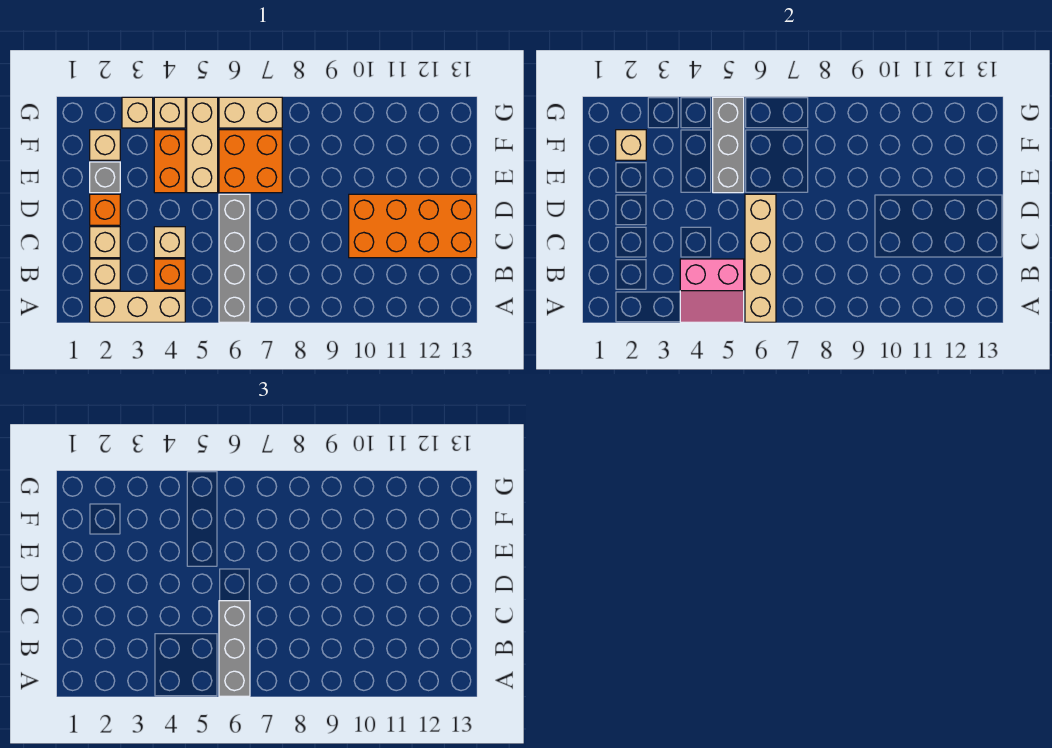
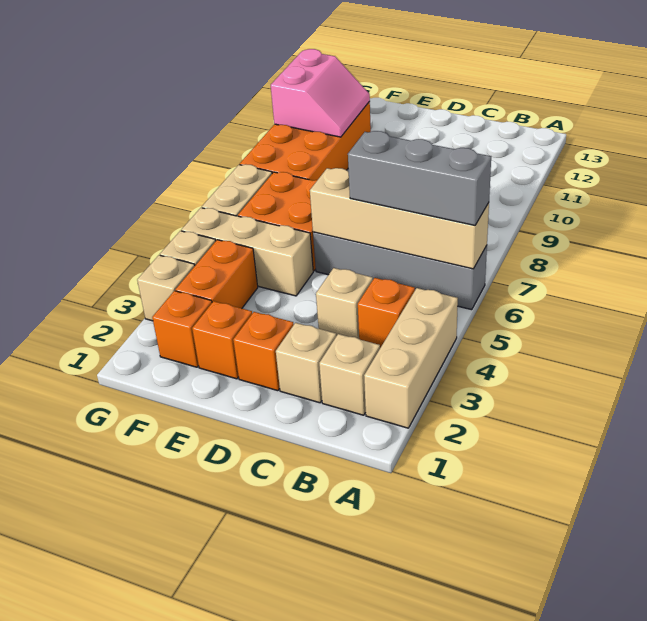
pink 2x2 slope [680,259,744,322] -> pink 2x2 slope moved to [271,49,370,137]
orange 2x4 brick [349,194,477,258] -> orange 2x4 brick moved to [240,102,371,181]
grey 1x1 brick [90,162,120,193] -> orange 1x1 brick [192,301,252,379]
orange 1x2 brick [154,130,185,193] -> orange 1x2 brick turned to [176,240,258,308]
grey 1x3 brick [713,97,744,193] -> none
tan 1x1 brick [90,130,120,160] -> orange 1x1 brick [152,291,212,367]
tan 1x1 brick [616,130,646,160] -> none

